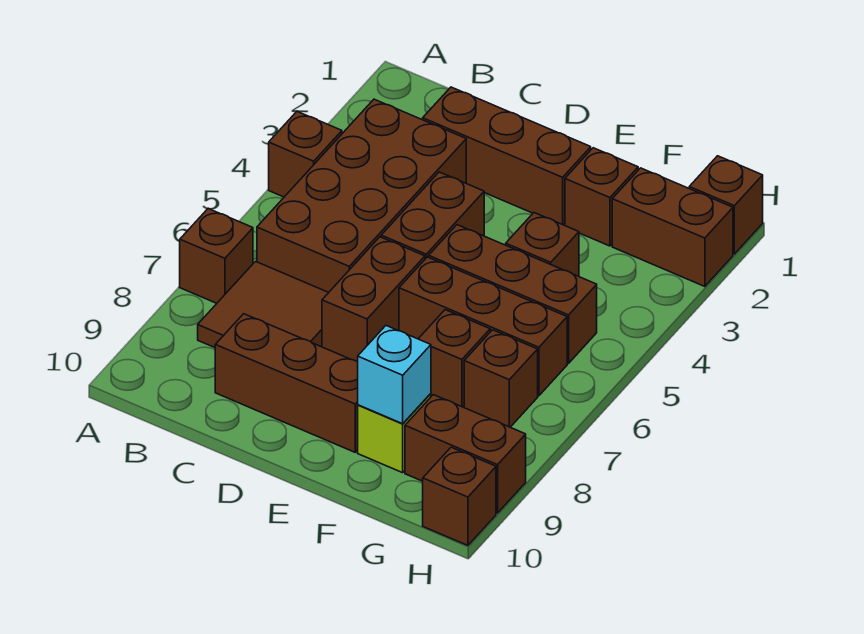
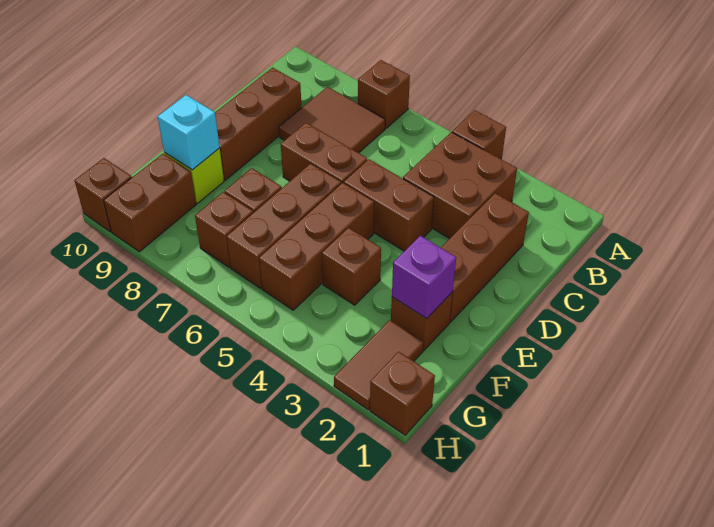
brown 2x4 brick [257,99,466,292] -> brown 2x2 brick [403,132,517,239]
none -> purple 1x1 brick [392,236,456,319]
brown 1x2 brick [612,168,733,287] -> brown 1x2 tile [334,320,424,410]

